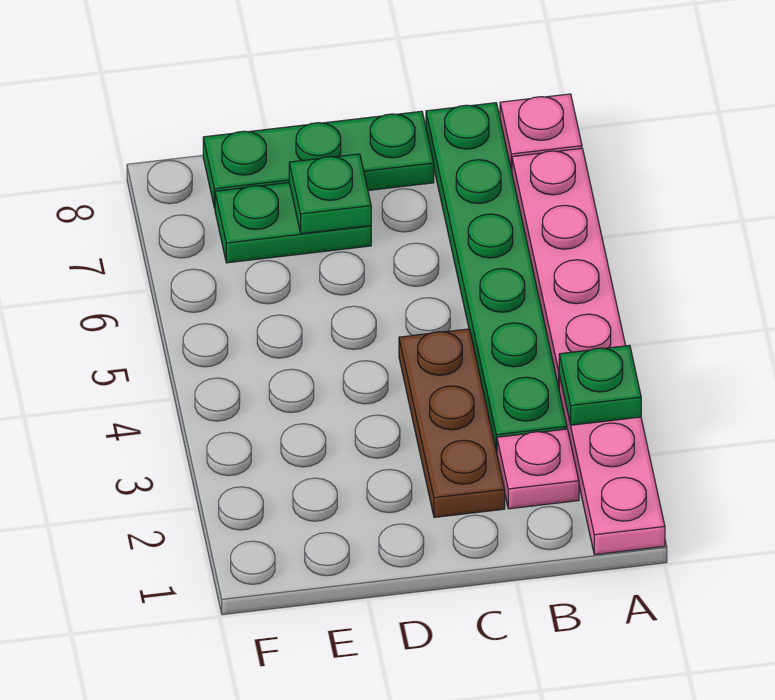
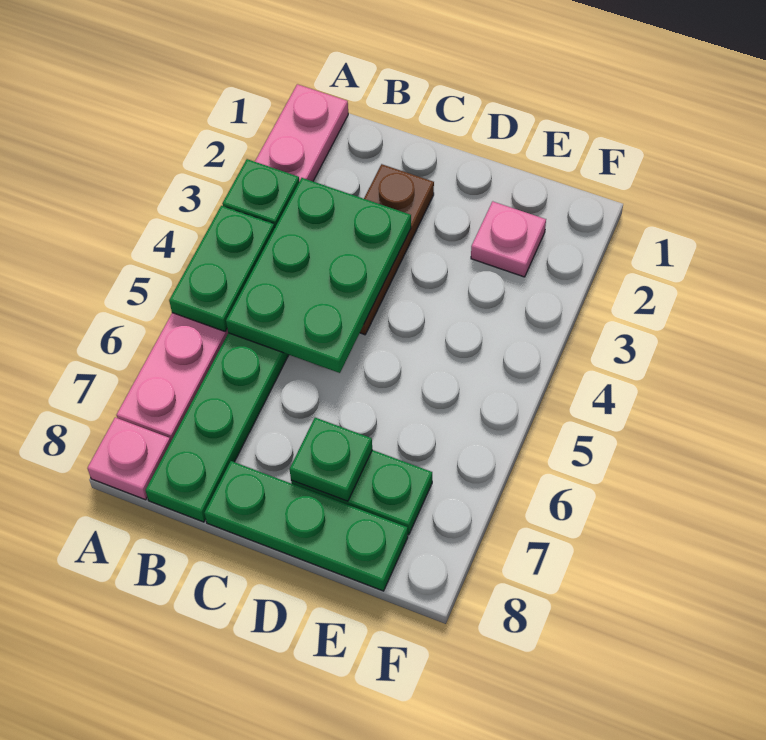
none -> green 1x2 plate [169,206,275,331]
pink 1x1 plate [497,429,579,509] -> pink 1x1 plate moved to [471,201,546,277]
none -> green 2x3 plate [226,178,411,373]

